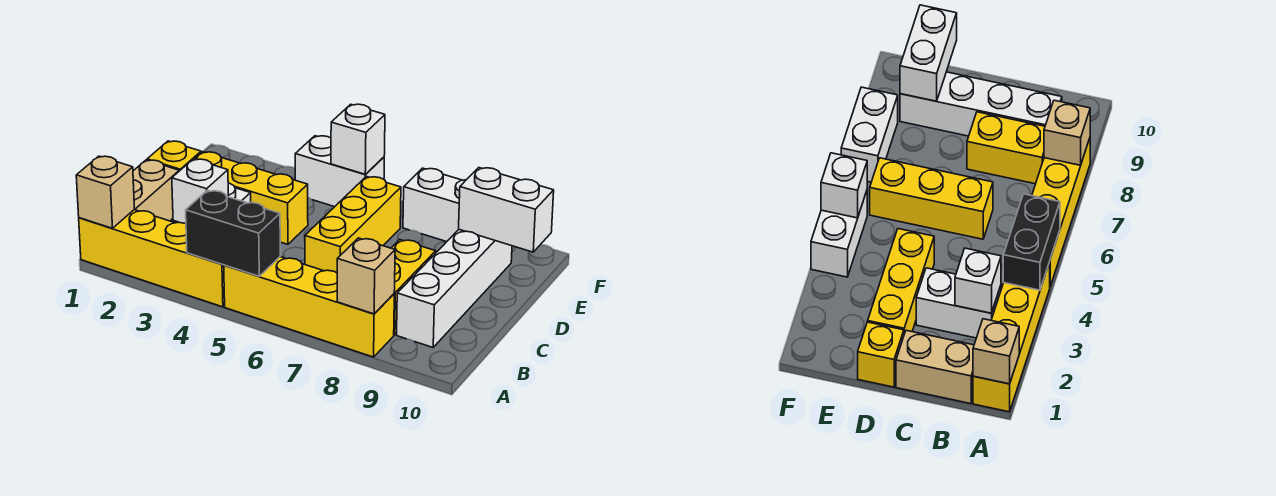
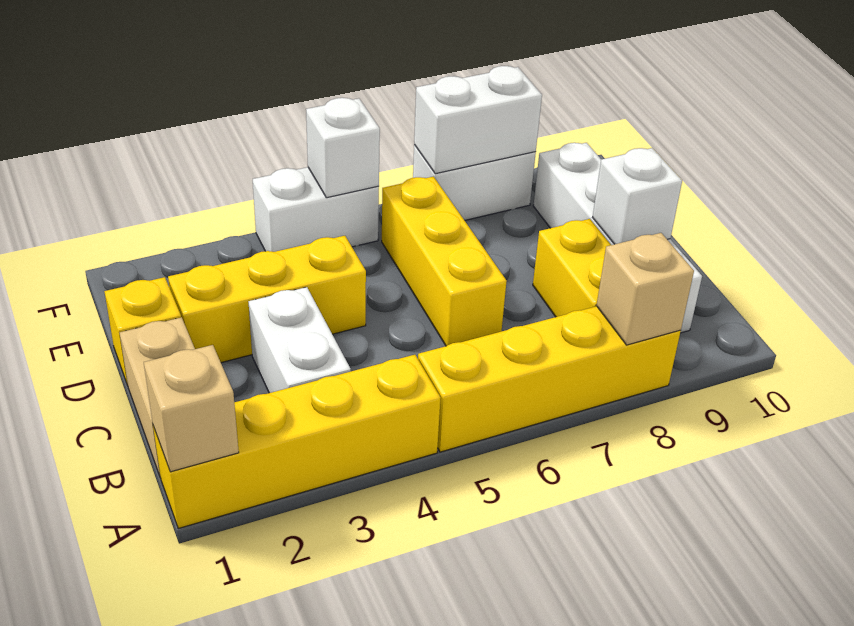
black 1x2 brick [186,190,280,276] -> none
white 1x1 brick [172,159,228,224] -> white 1x1 brick moved to [593,148,682,244]
white 1x2 brick [459,168,554,252] -> white 1x2 brick moved to [414,66,542,174]

